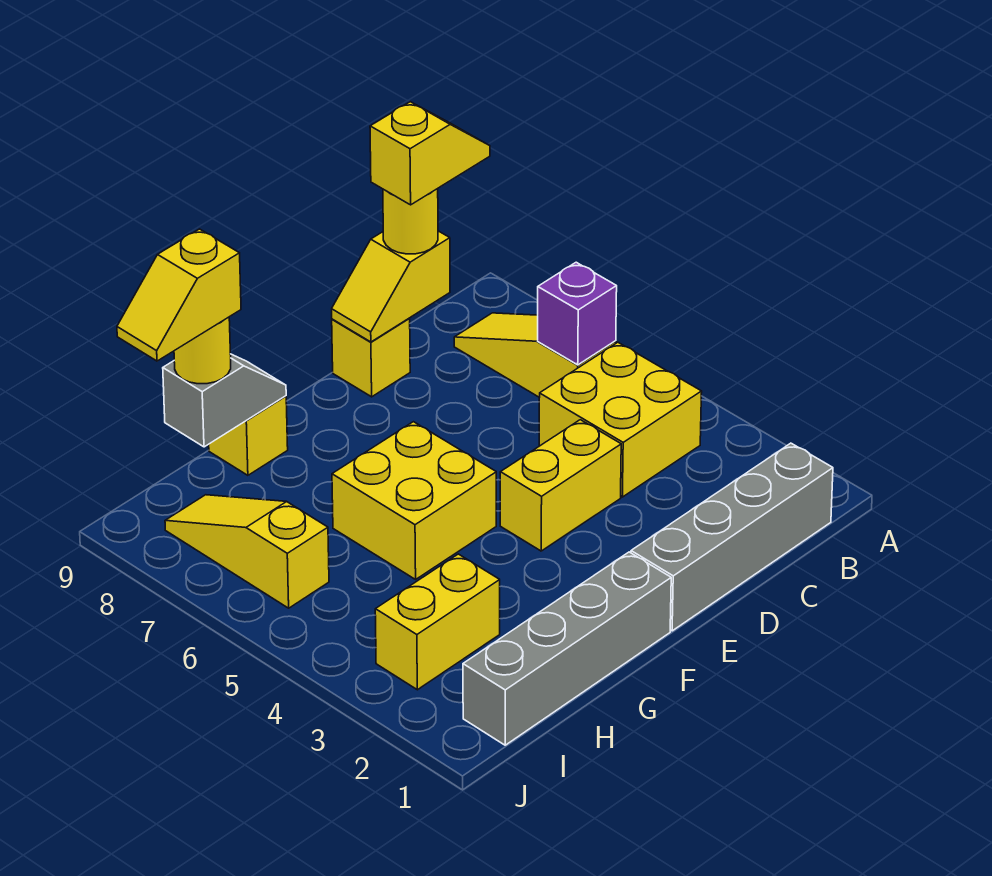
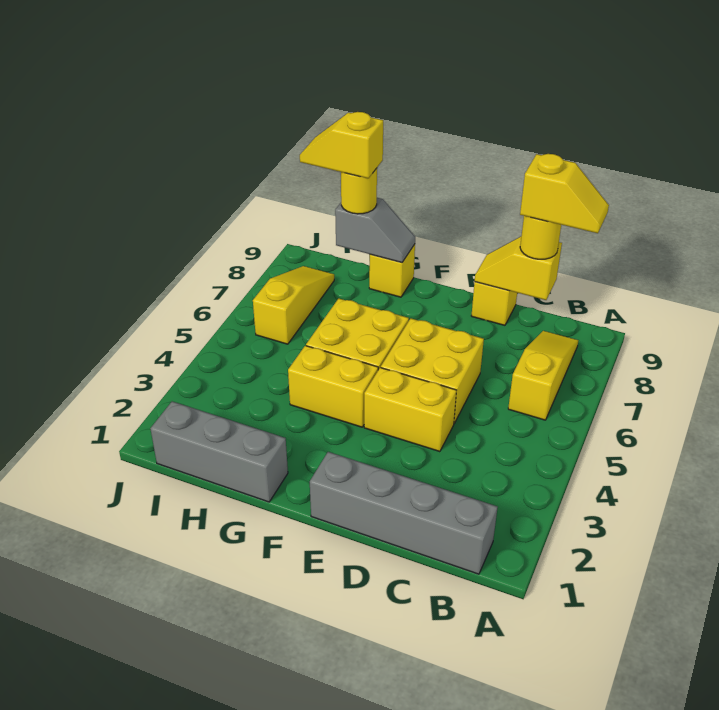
yellow 2x2 brick [539,342,702,497] -> yellow 2x2 brick moved to [381,319,484,423]
purple 1x1 brick [538,262,617,365] -> none
grey 1x4 brick [463,552,671,745] -> grey 1x3 brick [150,401,288,502]
yellow 1x2 brick [375,554,500,690] -> yellow 1x2 brick moved to [288,346,378,427]

